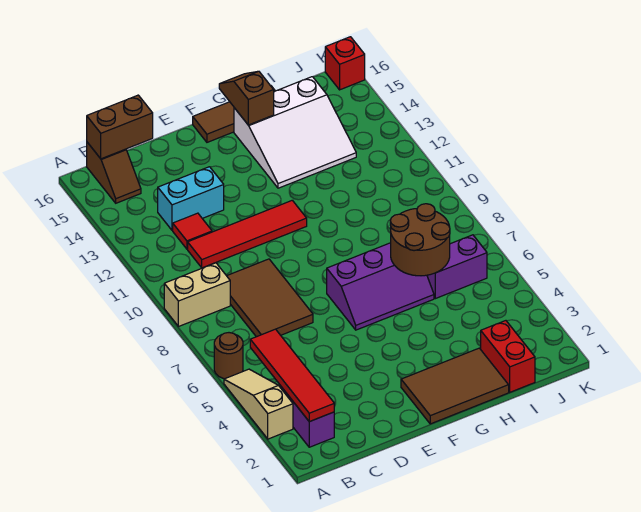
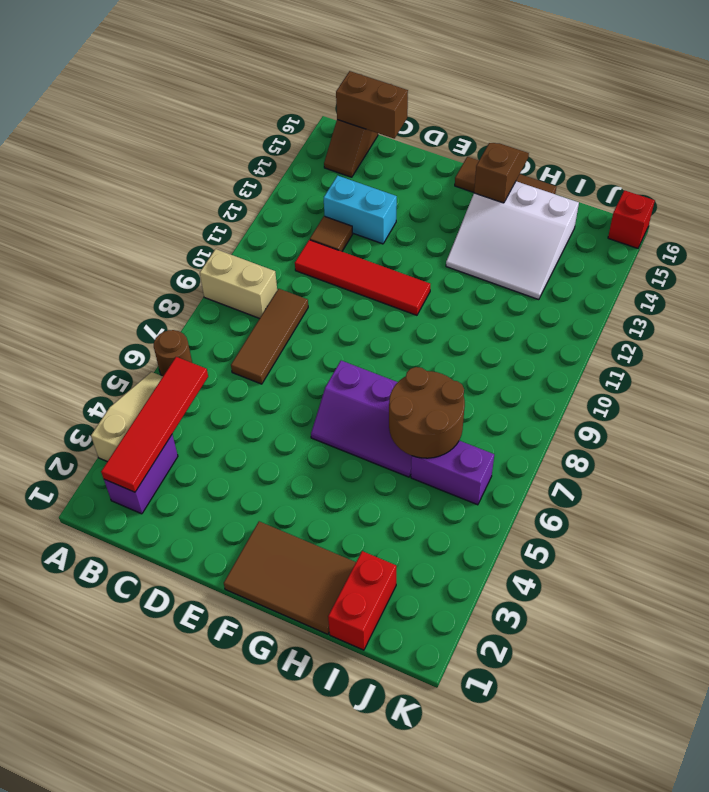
brown 2x3 tile [227,259,313,337] -> brown 1x3 tile [231,289,308,384]
red 1x1 tile [173,213,212,249] -> brown 1x1 tile [310,216,353,251]

